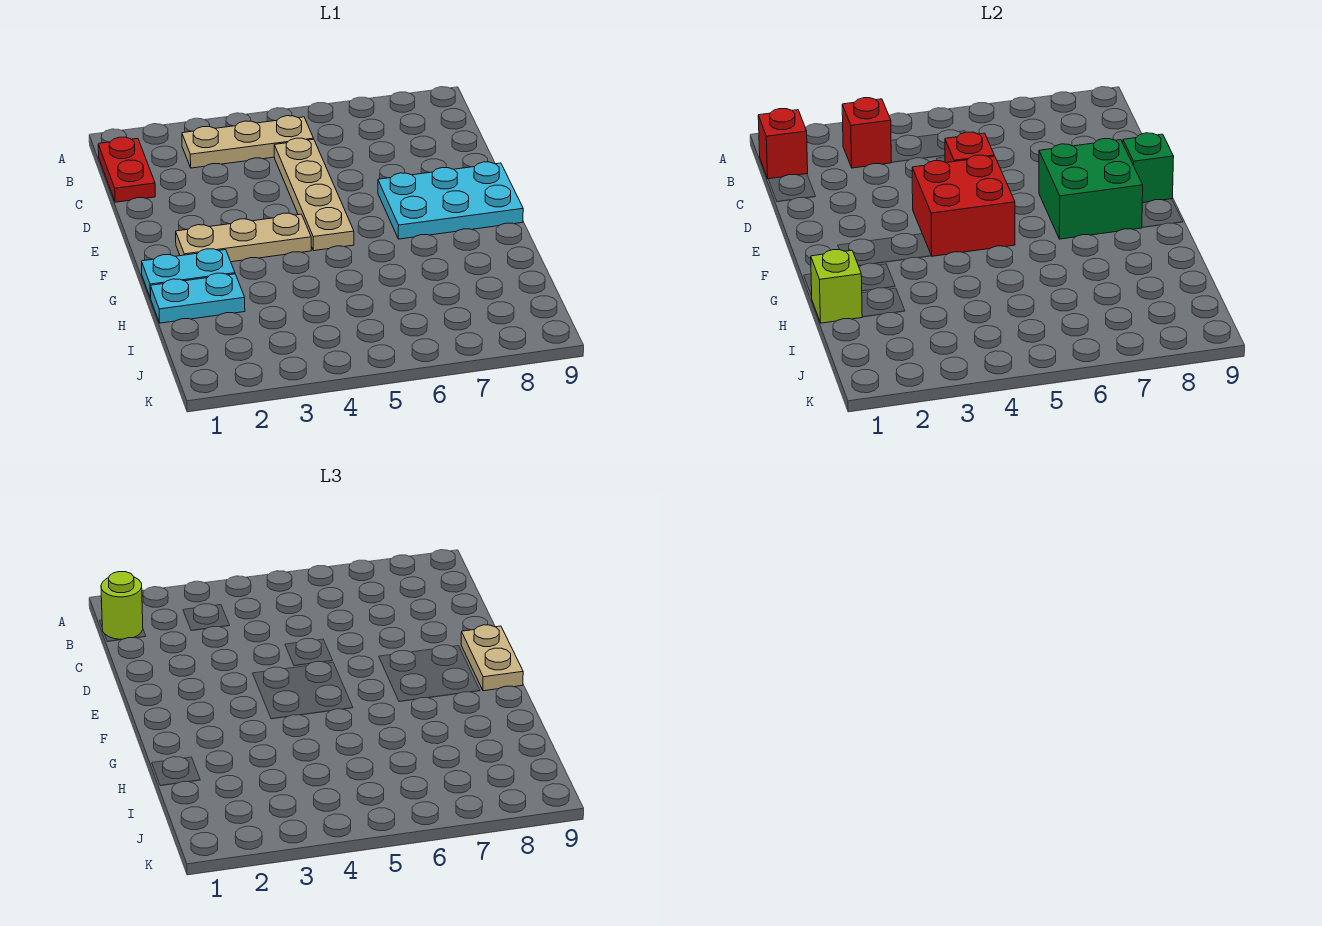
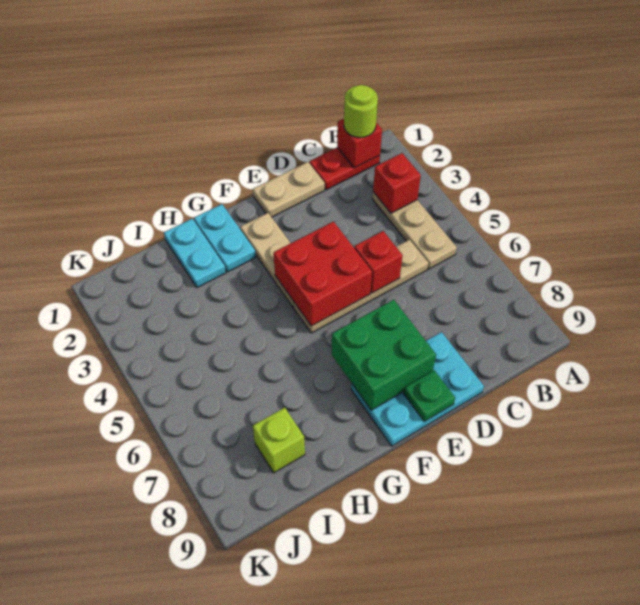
cyan 2x3 plate [378,162,523,239] -> cyan 2x3 plate turned to [351,332,484,446]
green 1x1 brick [1123,133,1174,203] -> green 1x1 plate [404,370,455,421]
tan 1x2 plate [461,625,523,691] -> tan 1x2 plate moved to [253,162,325,217]
lime 1x1 brick [811,250,862,323] -> lime 1x1 brick moved to [253,408,305,473]

